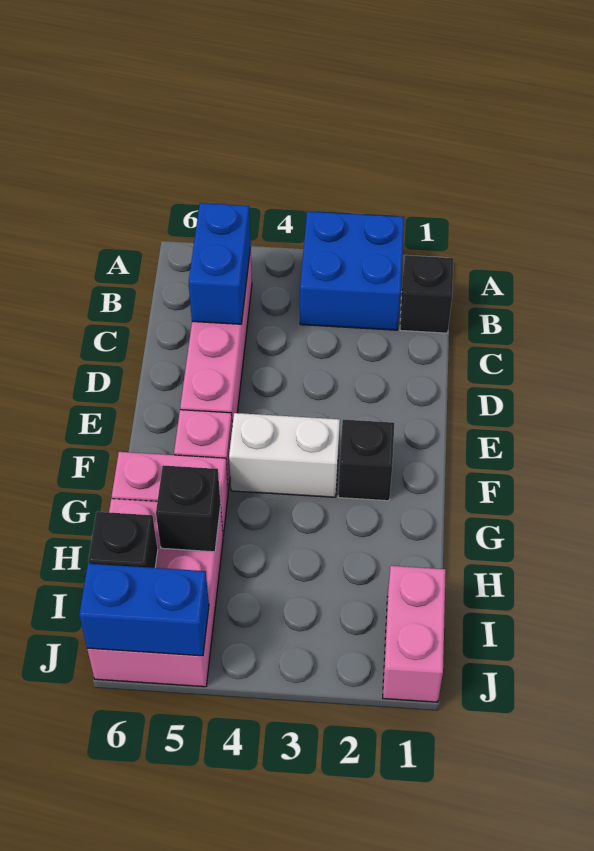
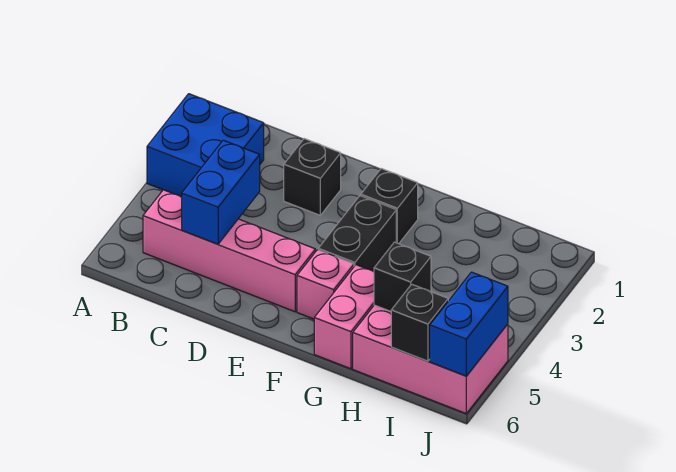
black 1x1 brick [400,255,453,333] -> black 1x1 brick moved to [284,139,341,215]
blue 1x2 brick [189,203,251,324] -> blue 1x2 brick turned to [182,140,260,244]
white 1x2 brick [229,413,340,497] -> black 1x2 brick [318,196,396,272]
pink 1x2 brick [383,566,446,702] -> none

